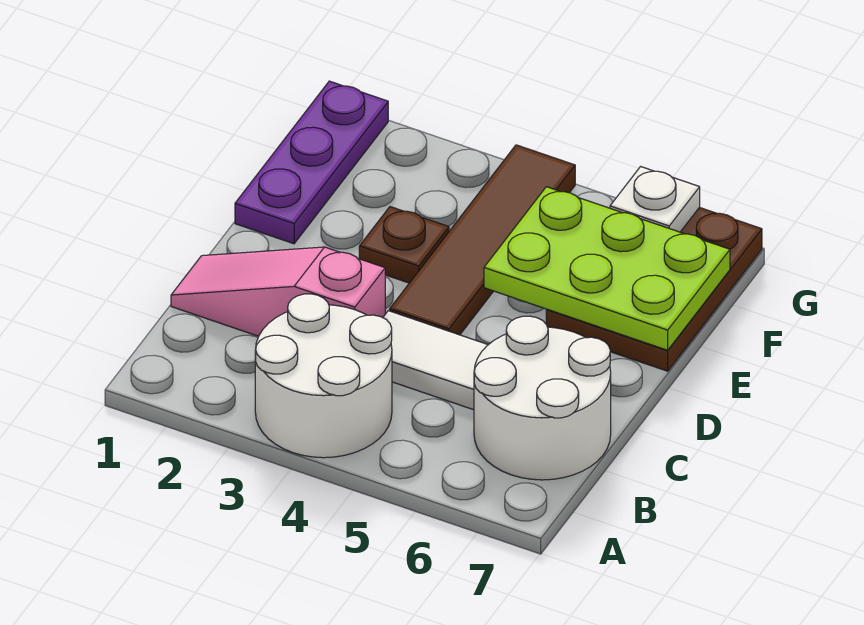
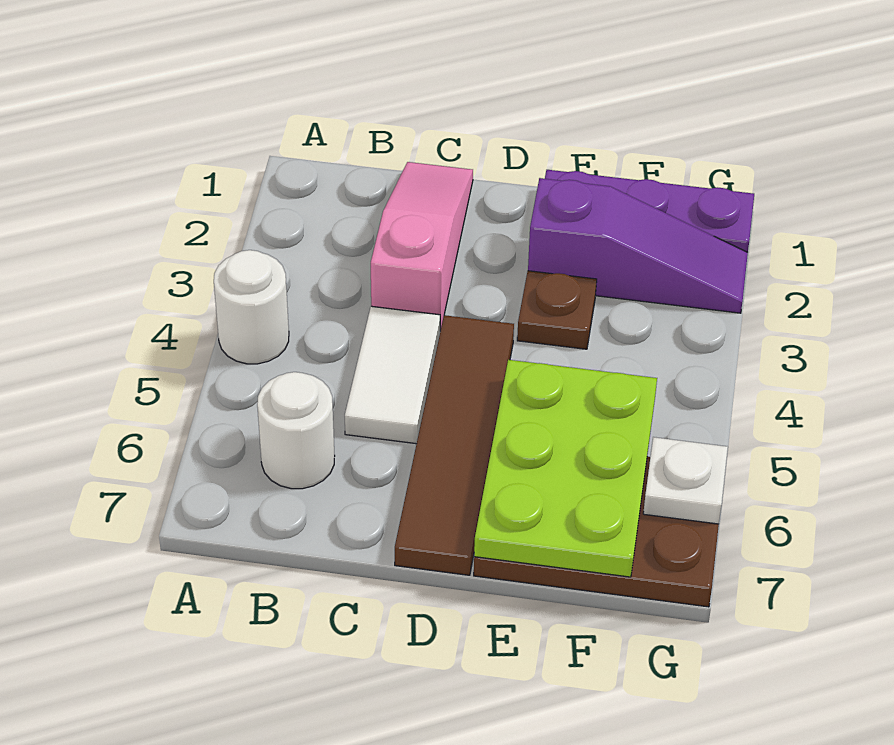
white 2x2 round brick [255,294,392,458] -> white 1x1 round brick [214,250,289,364]
white 2x2 round brick [474,316,611,480] -> white 1x1 round brick [257,372,335,489]
brown 1x4 tile [390,145,575,335] -> brown 1x4 tile turned to [395,315,514,575]
none -> purple 1x3 slope [528,178,748,313]

